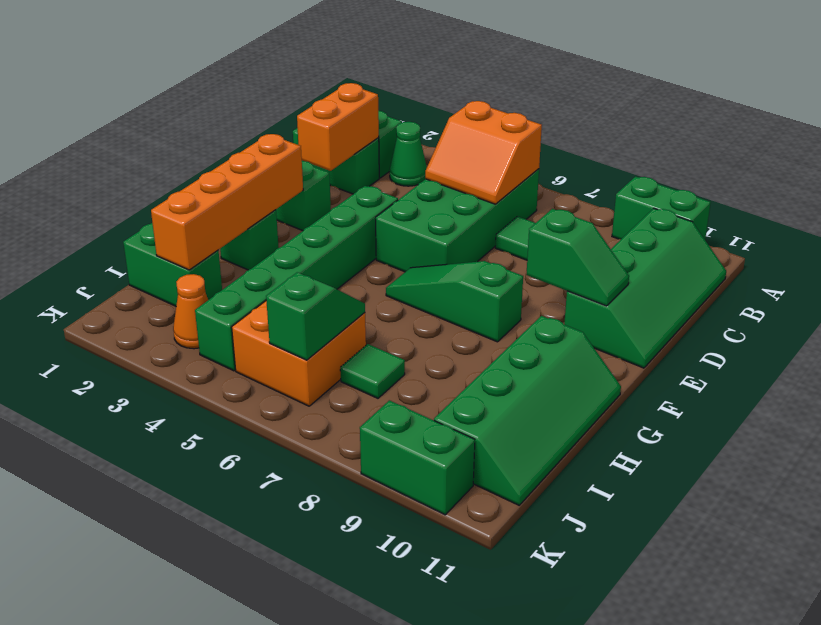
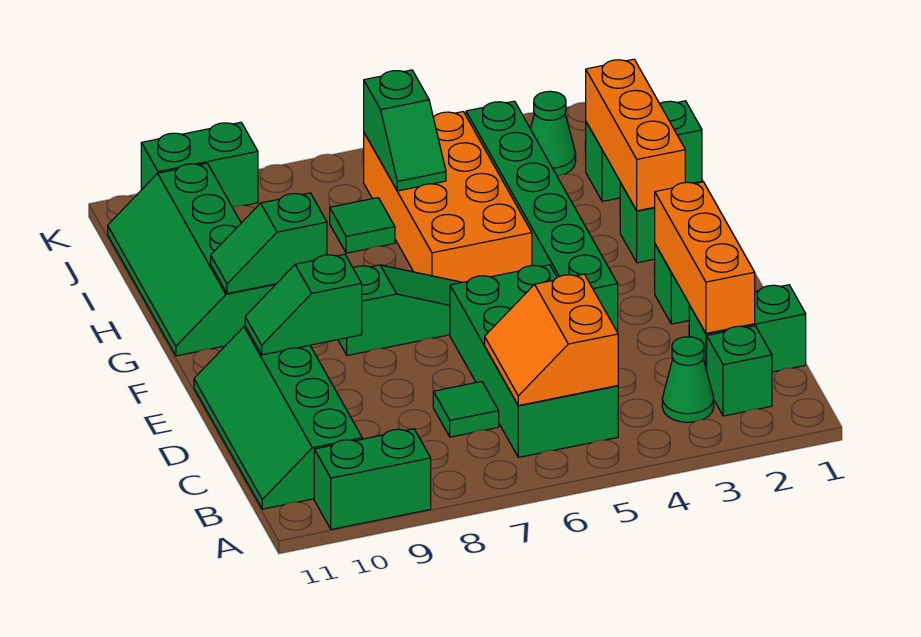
orange 2x2 slope [425,101,542,204] -> orange 2x2 slope turned to [485,274,618,406]
orange 1x2 brick [297,83,379,171] -> orange 1x3 brick [655,182,755,333]
orange 1x4 brick [151,134,303,270] -> orange 1x3 brick [586,59,685,211]
none -> green 1x2 slope [211,193,327,294]
orange 2x2 brick [232,301,366,406] -> orange 2x4 brick [364,112,532,282]
orange 1x1 cone [173,274,208,349] -> green 1x1 cone [530,91,576,176]

